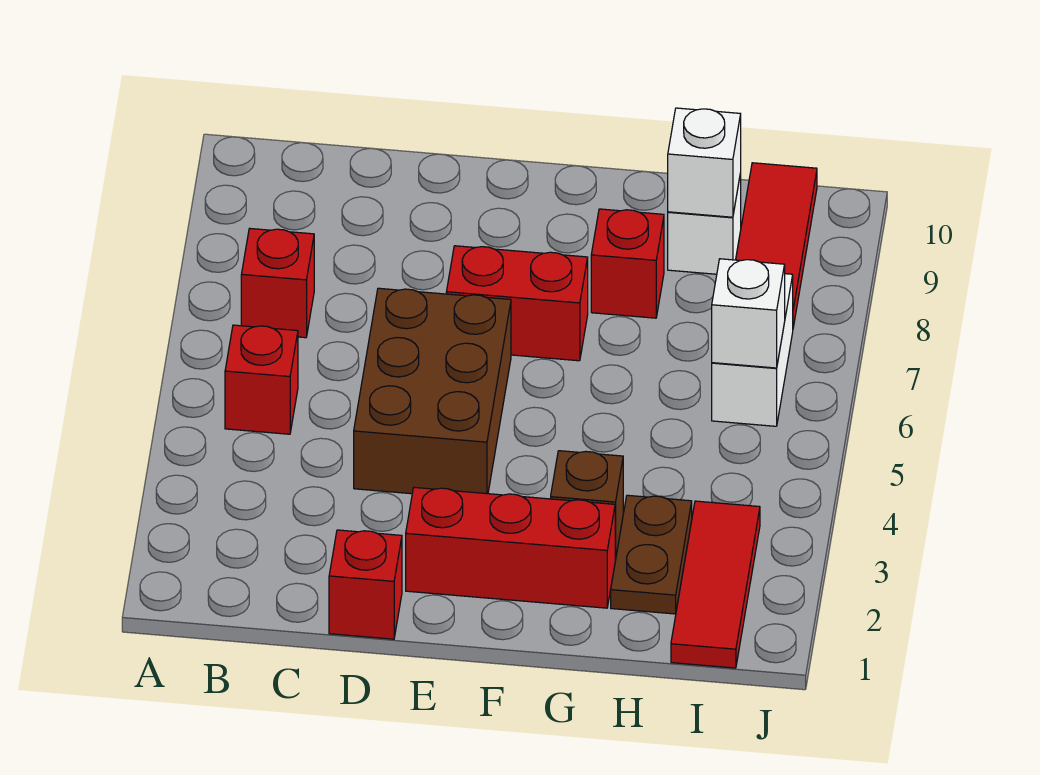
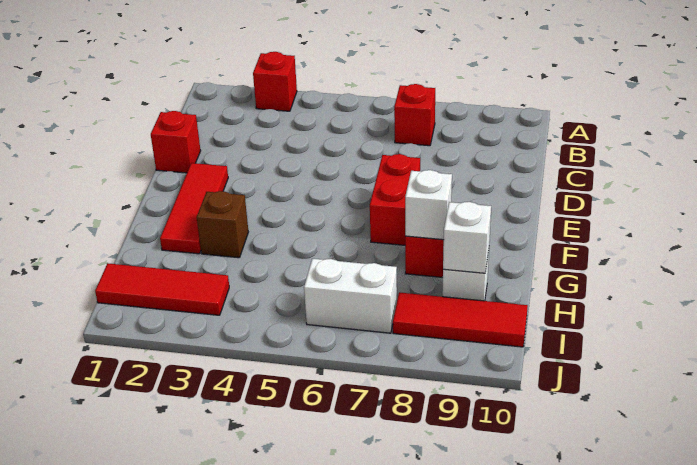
red 1x1 brick [225,325,298,434] -> red 1x1 brick moved to [253,52,297,111]
brown 2x3 brick [354,288,511,494] -> none
red 1x3 brick [406,487,615,608] -> red 1x3 tile [160,163,228,254]
brown 1x2 plate [611,495,692,614] -> none
white 1x1 brick [712,259,785,368] -> white 1x1 brick moved to [405,170,452,240]

